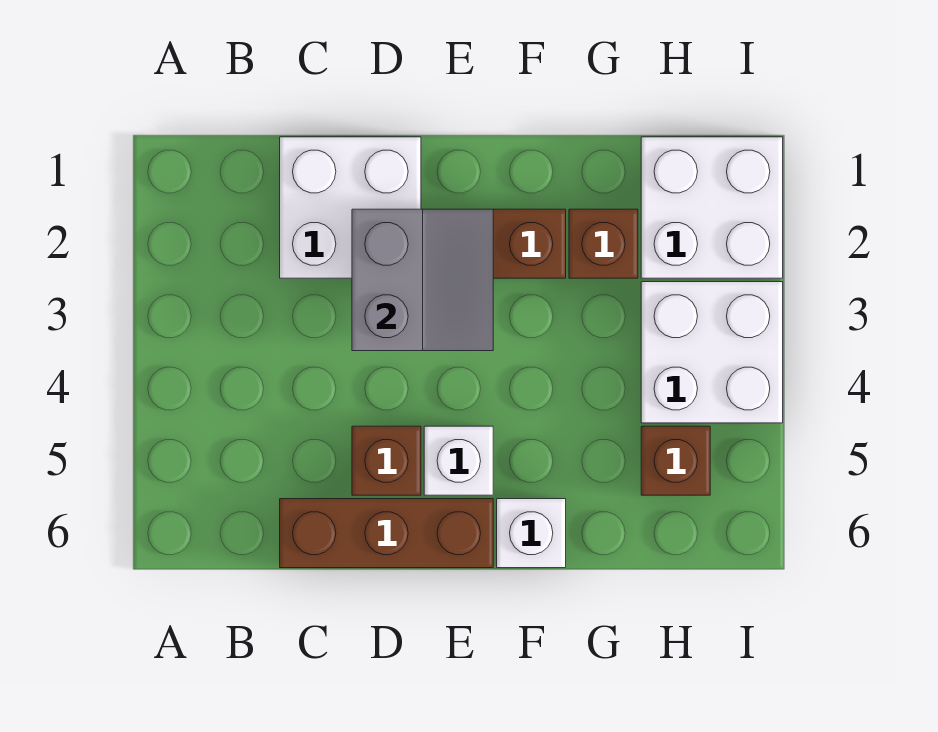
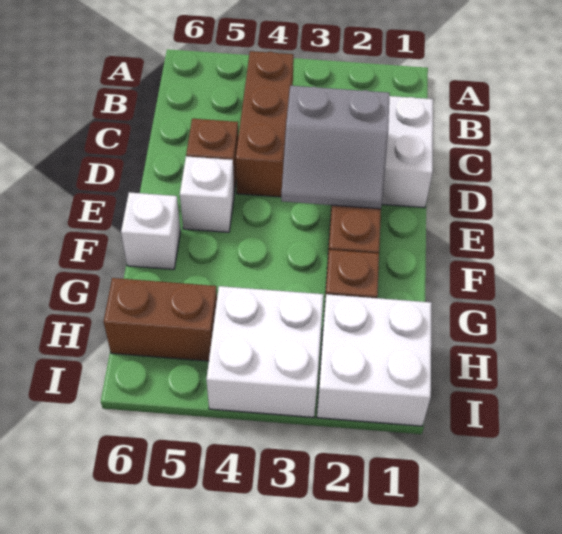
brown 1x3 brick [280,499,493,568] -> brown 1x3 brick moved to [236,51,294,197]
brown 1x1 brick [641,426,710,495] -> brown 1x2 brick [104,278,217,361]

